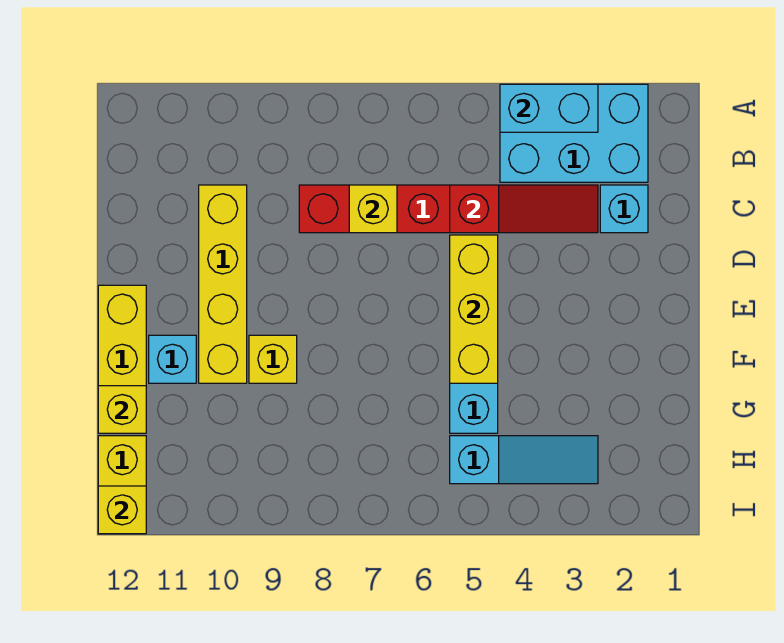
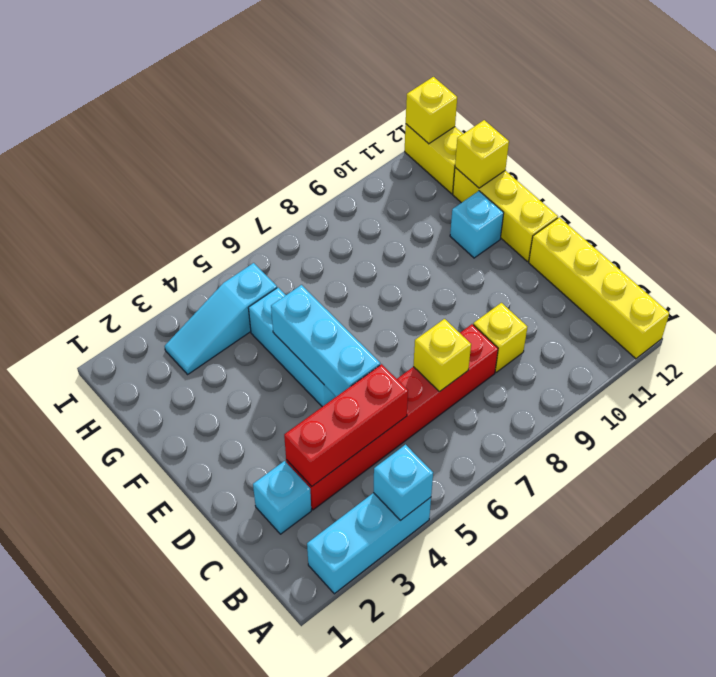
cyan 2x3 brick [500,84,648,182] -> cyan 1x3 brick [307,493,431,594]
cyan 1x2 brick [500,84,598,132] -> cyan 1x1 brick [373,445,433,521]
red 1x3 slope [450,185,598,233] -> red 1x3 brick [284,364,408,486]
yellow 1x4 brick [199,185,247,383] -> yellow 1x4 brick moved to [529,217,669,359]
yellow 1x3 brick [450,235,498,383] -> cyan 1x3 brick [271,285,380,397]
yellow 1x1 brick [249,335,297,383] -> yellow 1x1 brick moved to [473,303,527,372]

